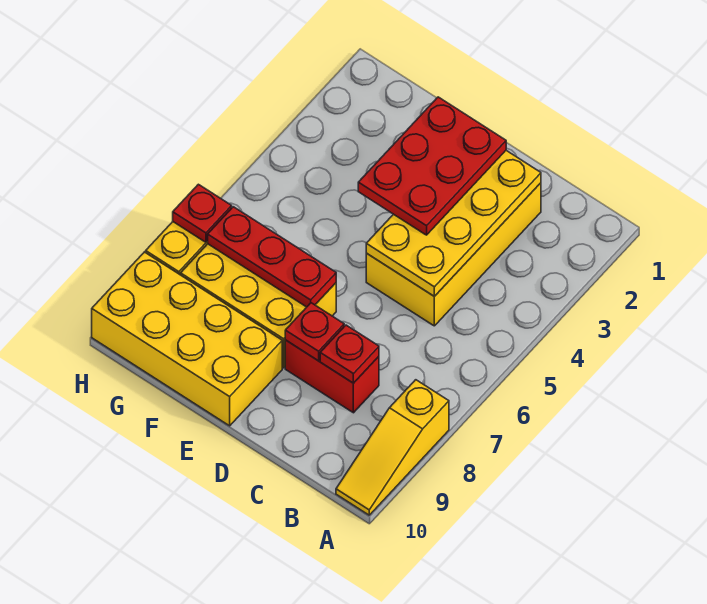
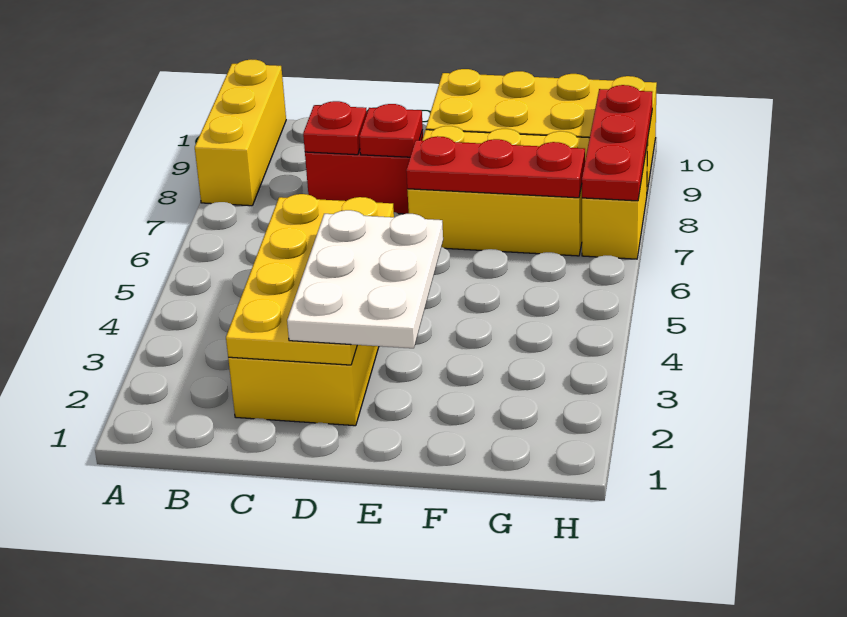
yellow 1x3 slope [336,380,449,515] -> yellow 1x3 brick [195,60,286,206]
red 2x3 plate [358,97,506,235] -> white 2x3 plate [287,210,443,348]
red 1x1 plate [173,184,232,242] -> red 1x3 plate [582,85,652,201]

